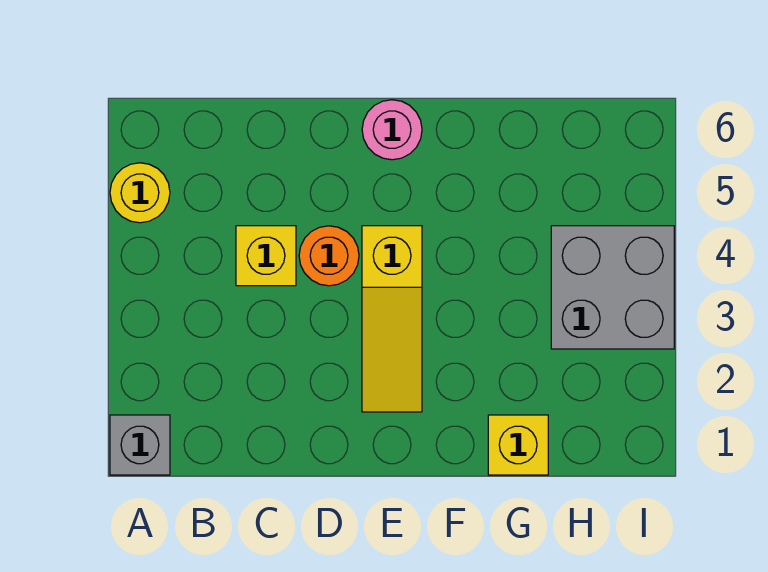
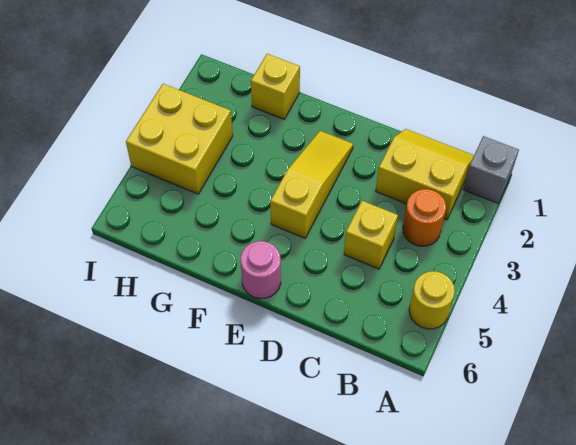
none -> yellow 2x2 slope [376,129,474,220]
orange 1x1 round brick [299,226,359,286] -> orange 1x1 round brick moved to [403,189,446,246]
grey 2x2 brick [551,226,674,349] -> yellow 2x2 brick [126,84,233,194]

